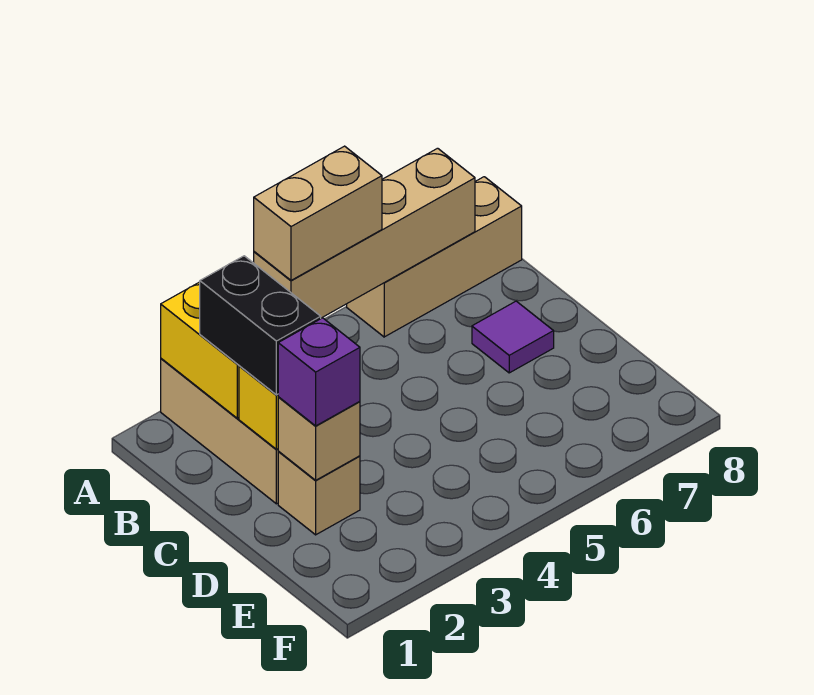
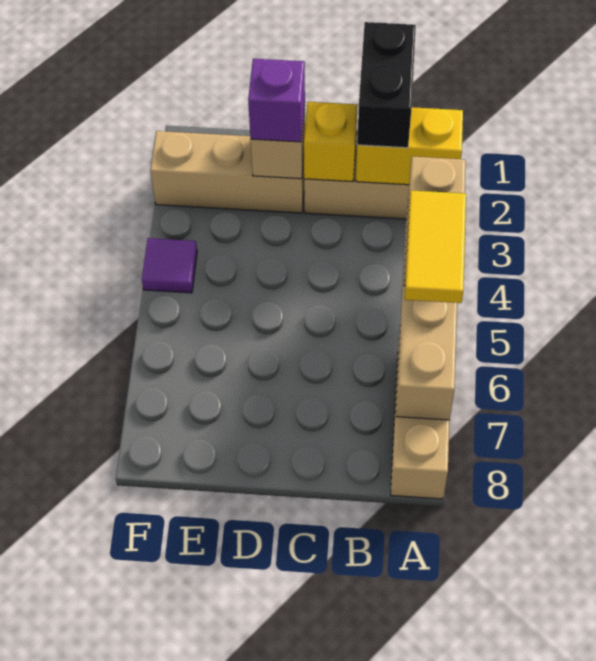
none -> yellow 1x2 tile [405,190,466,303]
black 1x2 brick [200,256,321,395] -> black 1x2 brick turned to [357,22,416,148]
purple 1x1 tile [472,301,554,373] -> purple 1x1 tile moved to [142,238,197,293]
tan 1x1 brick [278,451,360,535] -> tan 1x3 brick [150,131,304,213]

